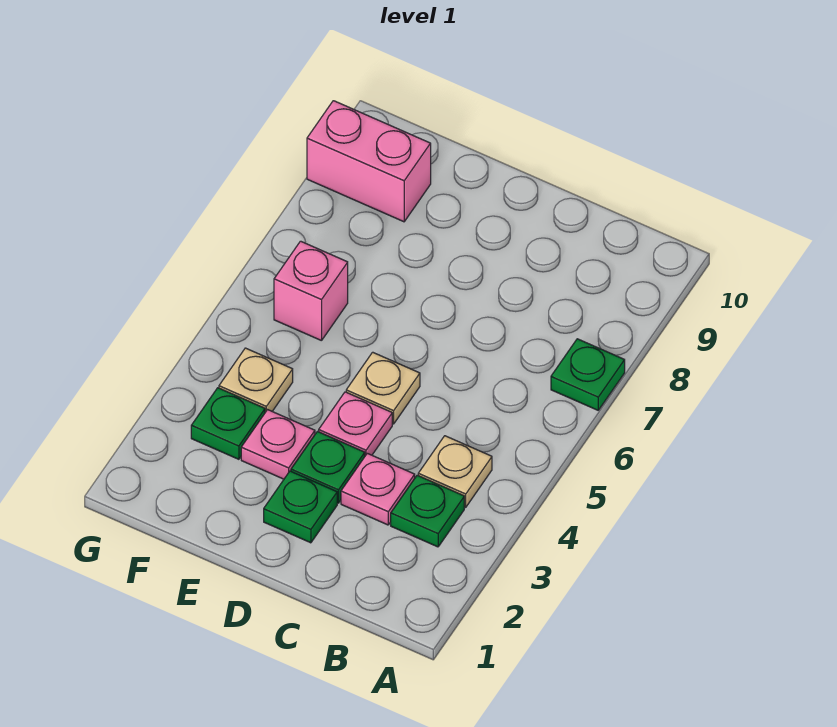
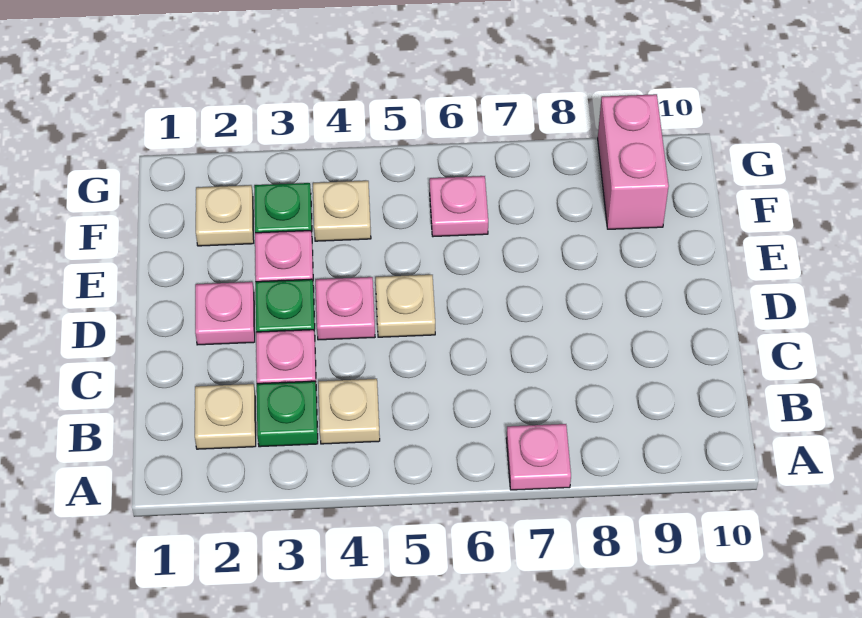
green 1x1 plate [551,339,625,410] -> pink 1x1 plate [506,424,571,490]
none -> tan 1x1 plate [195,384,256,449]
green 1x1 plate [264,471,337,543] -> pink 1x1 plate [195,282,255,345]
none -> tan 1x1 plate [196,185,254,246]
pink 1x1 brick [274,241,348,341] -> pink 1x1 plate [430,176,488,237]

